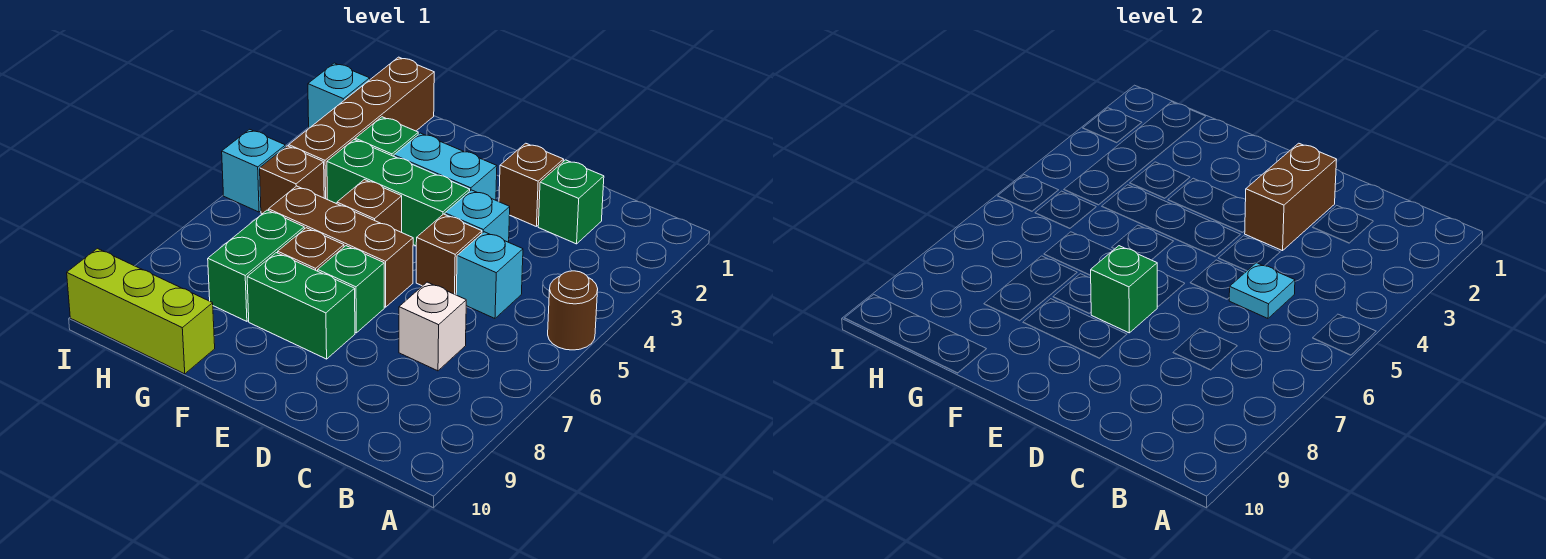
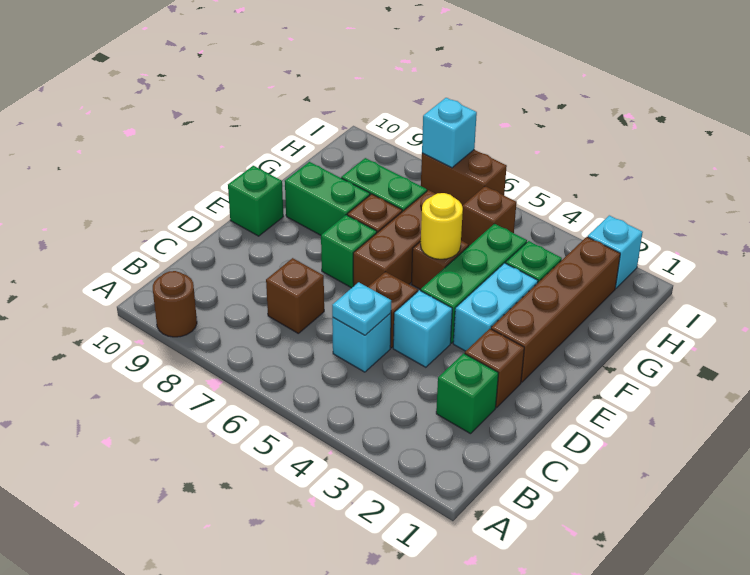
brown 1x1 round brick [548,271,598,350] -> brown 1x1 round brick moved to [153,271,197,337]
white 1x1 brick [399,282,466,371] -> brown 1x1 brick [266,258,324,333]
brown 1x2 brick [1245,143,1337,251] -> brown 1x2 brick moved to [421,150,507,205]
green 1x1 brick [1090,246,1157,333] -> green 1x1 brick moved to [228,166,284,236]
green 1x2 brick [247,253,355,359] -> green 1x2 brick turned to [285,162,370,235]
none -> yellow 1x1 round brick [421,193,463,259]
lime 1x3 brick [67,248,215,374] -> none
brown 1x4 brick [289,57,434,199] -> brown 1x4 brick turned to [491,237,620,382]
cyan 1x1 brick [222,129,286,212] -> cyan 1x1 brick moved to [422,98,477,168]

